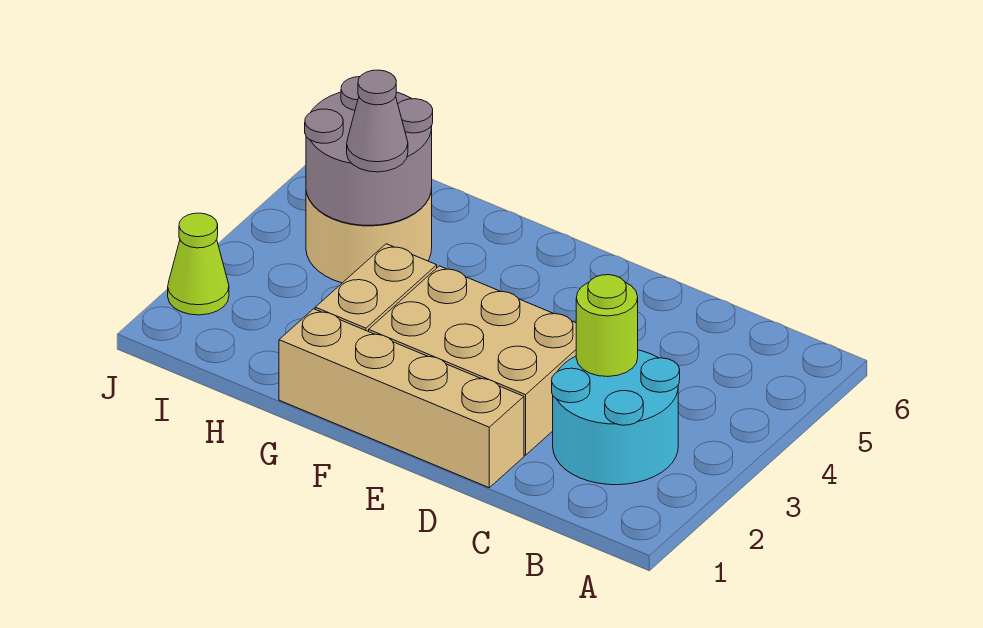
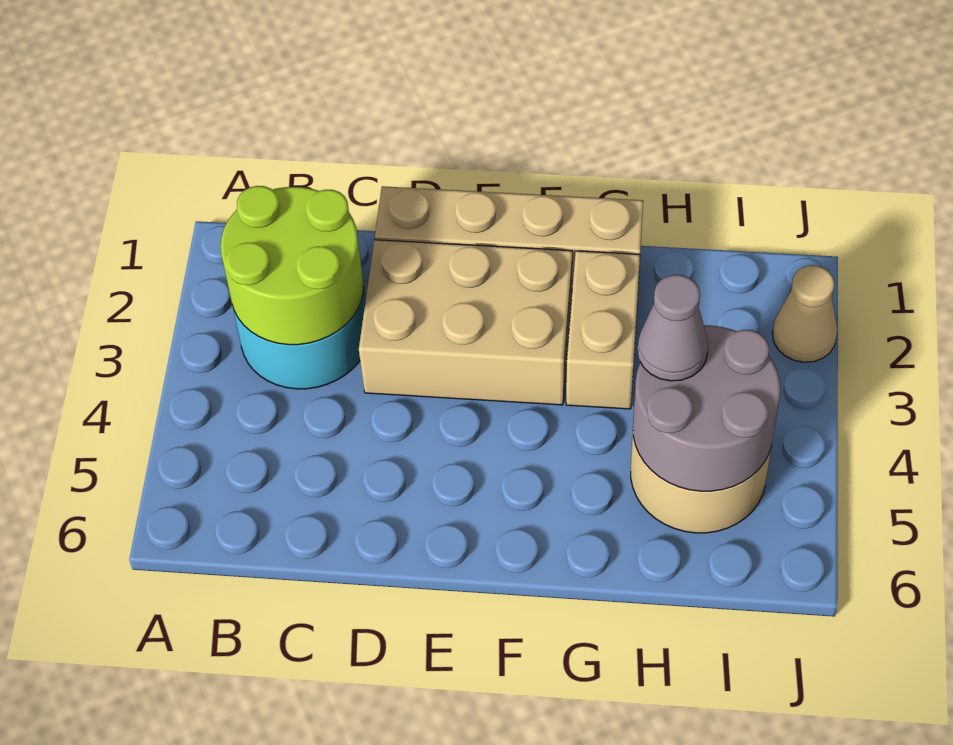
lime 1x1 round brick [576,275,638,377] -> lime 2x2 round brick [220,186,364,345]
lime 1x1 cone [168,213,229,315] -> tan 1x1 cone [772,265,838,362]

